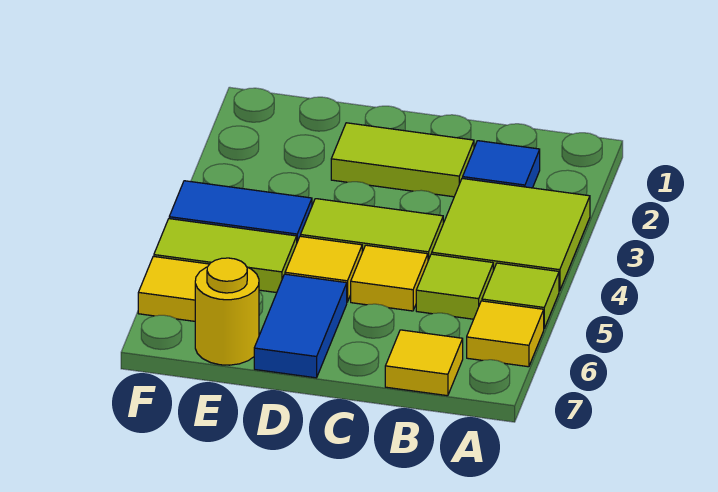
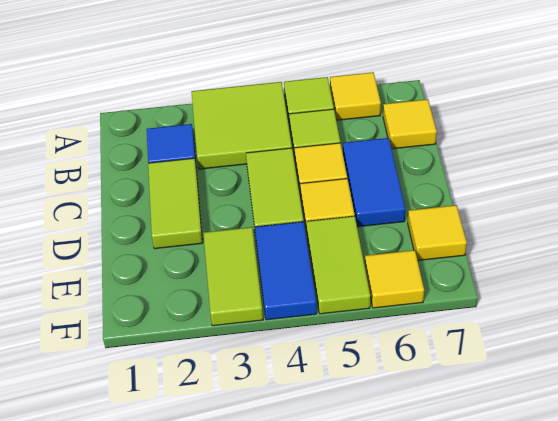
blue 1x2 tile [254,274,347,378] -> blue 1x2 tile turned to [343,138,405,227]
none -> lime 1x2 tile [204,227,263,326]
yellow 1x1 round brick [195,258,259,365] -> yellow 1x1 tile [408,205,467,261]

